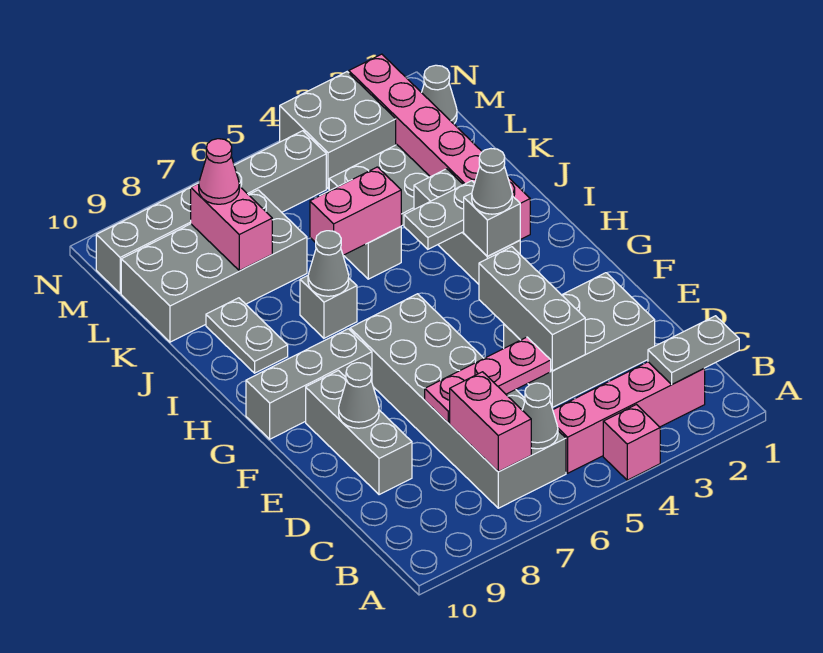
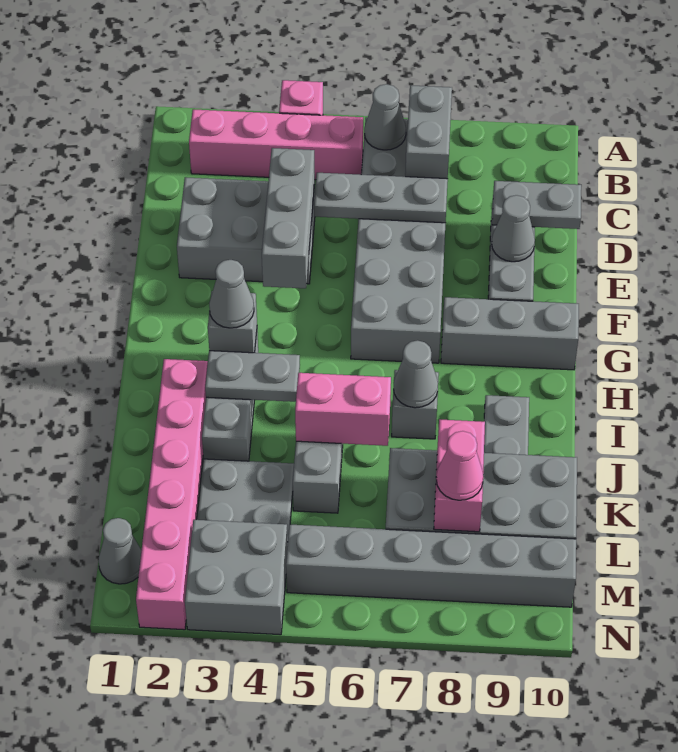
grey 1x2 plate [648,316,739,384] -> grey 1x2 plate moved to [492,181,581,229]
pink 1x2 brick [450,372,531,472] -> grey 1x2 brick [405,85,452,179]
pink 1x3 plate [425,337,551,423] -> grey 1x3 plate [314,173,448,223]

